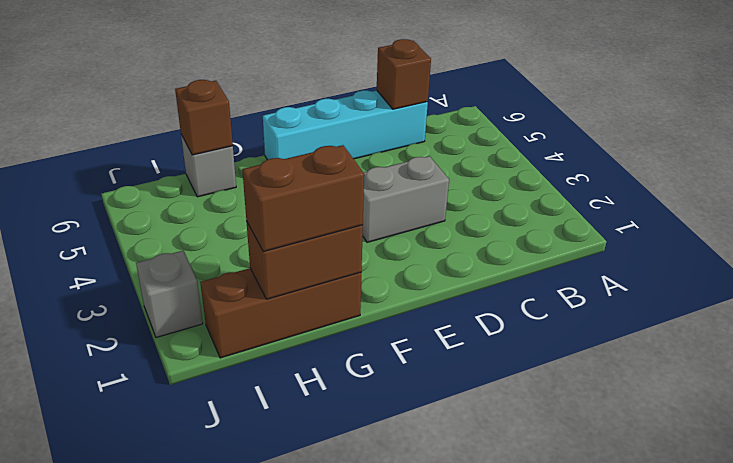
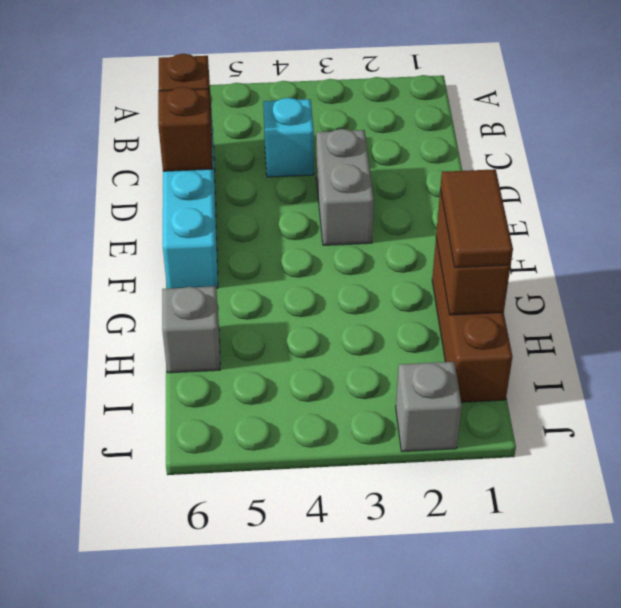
none -> cyan 1x1 brick [263,98,314,177]
brown 1x2 brick [242,145,364,252] -> brown 1x2 tile [440,169,513,268]
brown 1x1 brick [175,80,233,155] -> brown 1x1 brick moved to [158,87,213,171]

